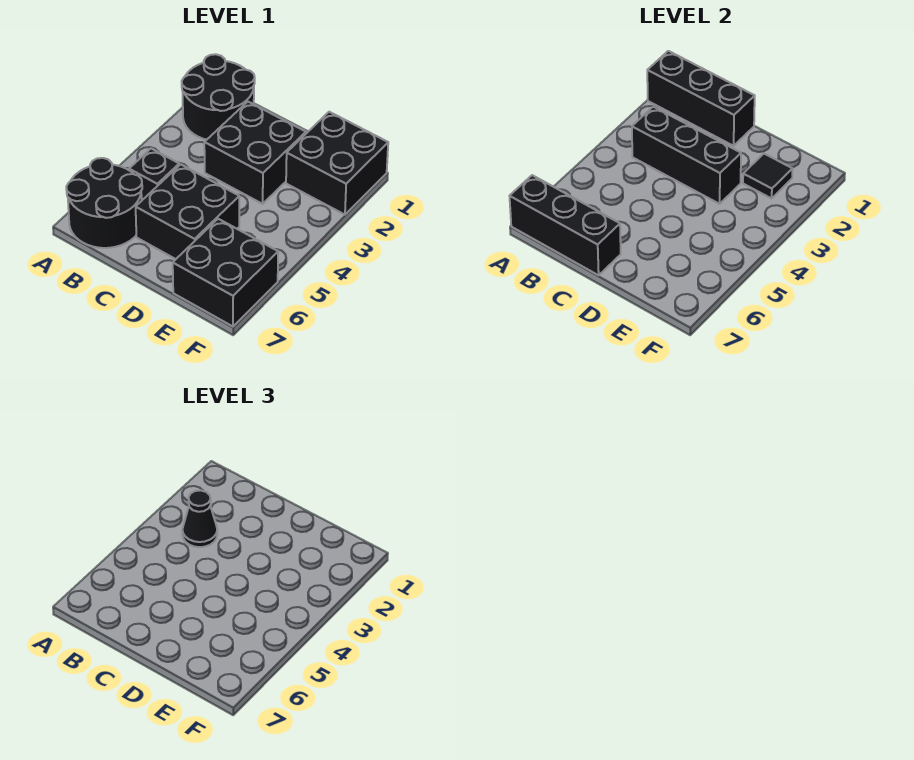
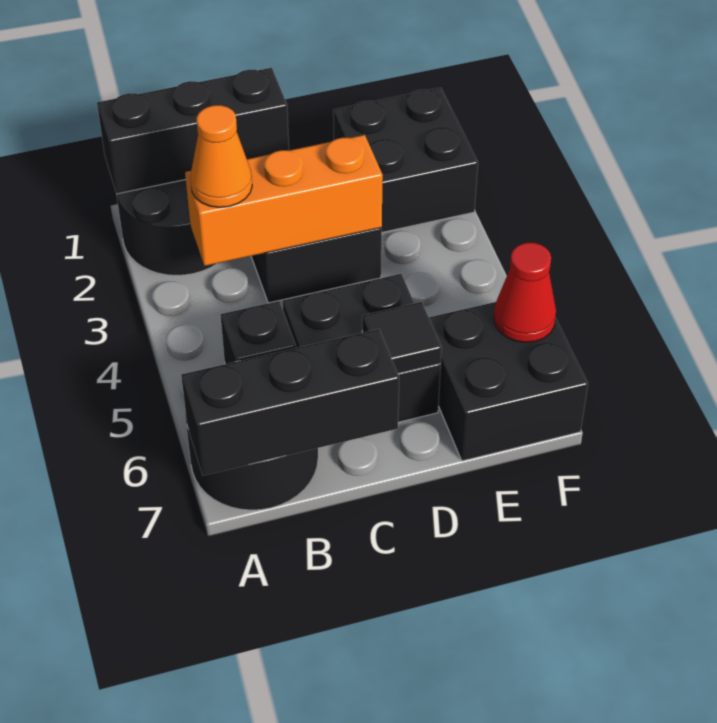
black 1x3 brick [632,107,741,204] -> orange 1x3 brick [185,135,383,266]
black 1x1 cone [182,490,217,547] -> orange 1x1 cone [190,105,252,207]
black 1x1 tile [743,154,793,198] -> black 1x1 tile moved to [362,302,442,374]
none -> red 1x1 cone [494,243,556,343]

